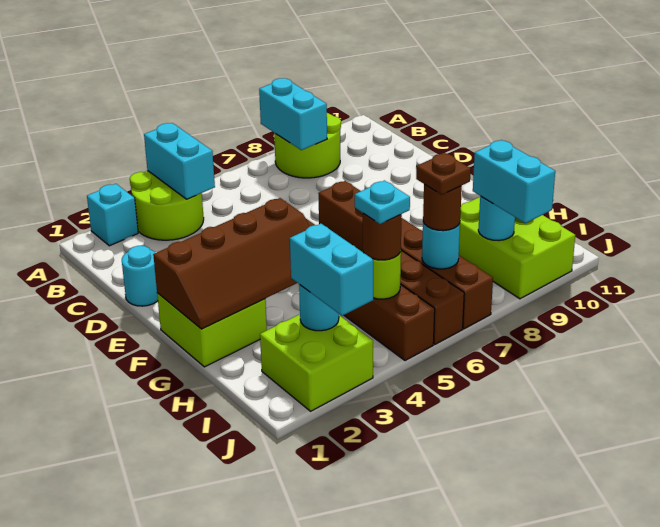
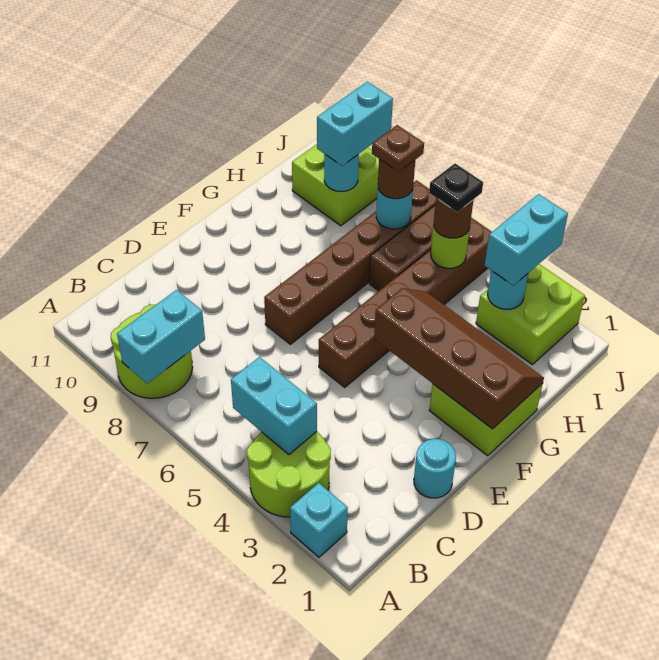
cyan 1x2 brick [144,123,215,199] -> cyan 1x2 brick turned to [231,357,317,454]
lime 2x3 brick [459,197,575,299] -> lime 2x2 brick [292,144,379,226]
cyan 1x1 plate [355,181,410,224] -> black 1x1 plate [429,163,483,212]

